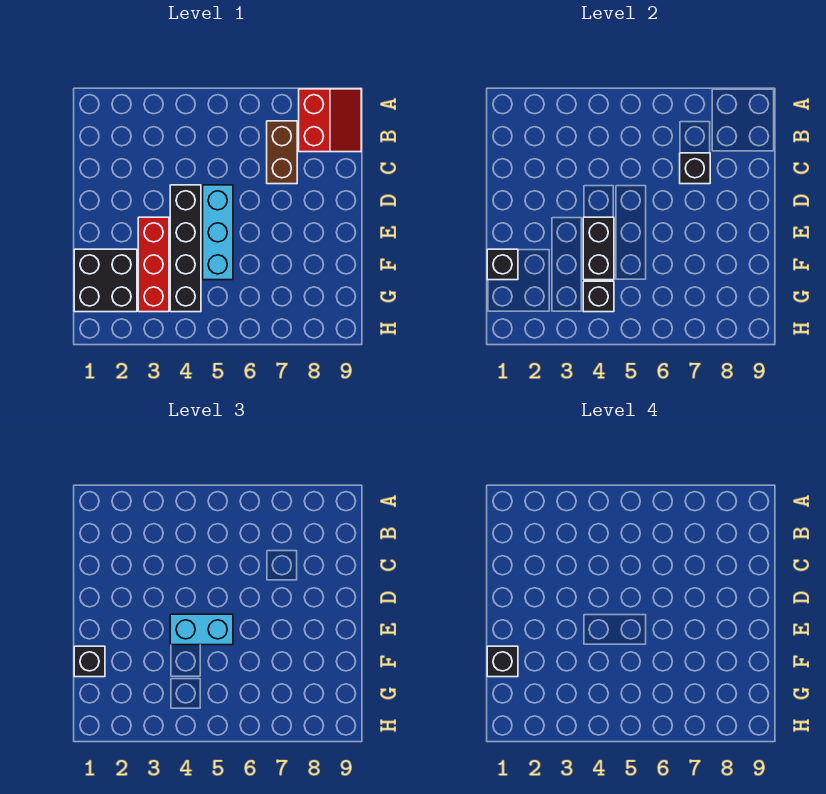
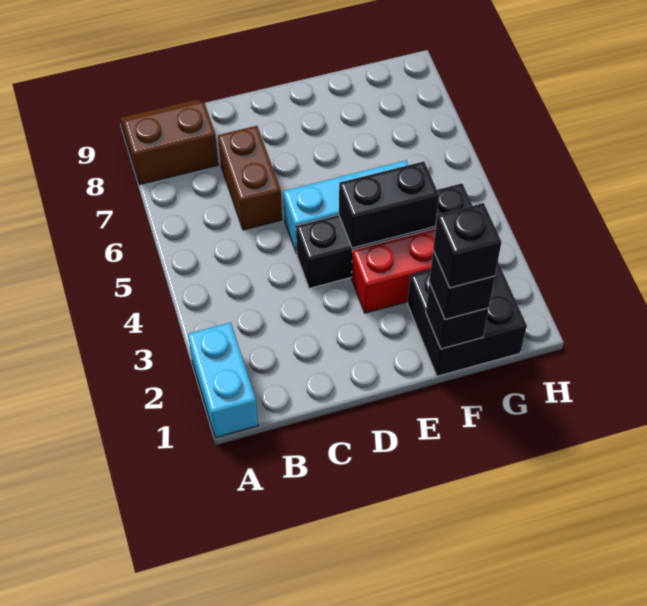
red 2x2 slope [299,89,361,152] -> brown 2x2 slope [120,99,219,185]
brown 1x2 brick [267,121,297,184] -> brown 1x2 brick turned to [218,126,282,230]
black 1x1 brick [680,153,710,184] -> none
cyan 1x2 brick [170,614,233,645] -> cyan 1x2 brick moved to [188,323,258,438]
black 1x1 brick [583,281,614,312] -> none

